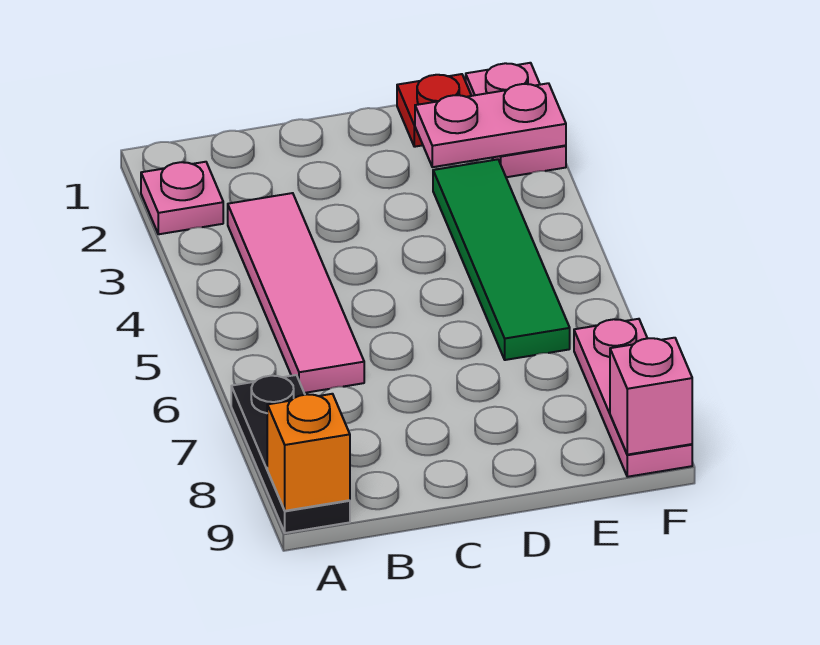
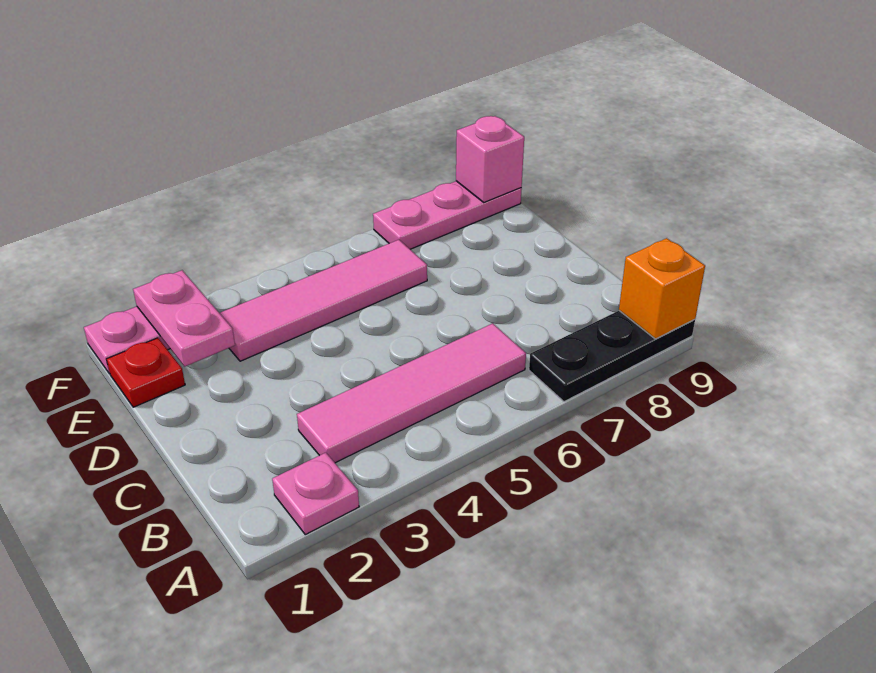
green 1x4 tile [433,159,570,360] -> pink 1x4 tile [220,240,427,361]

